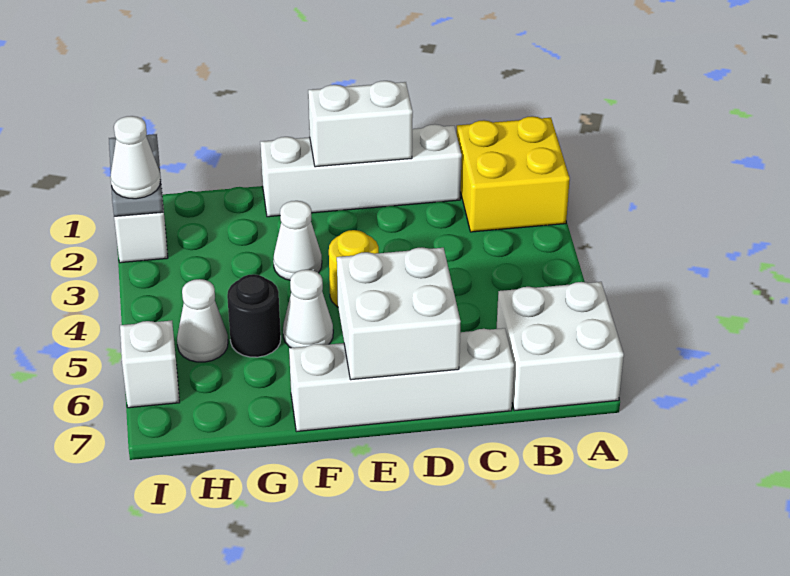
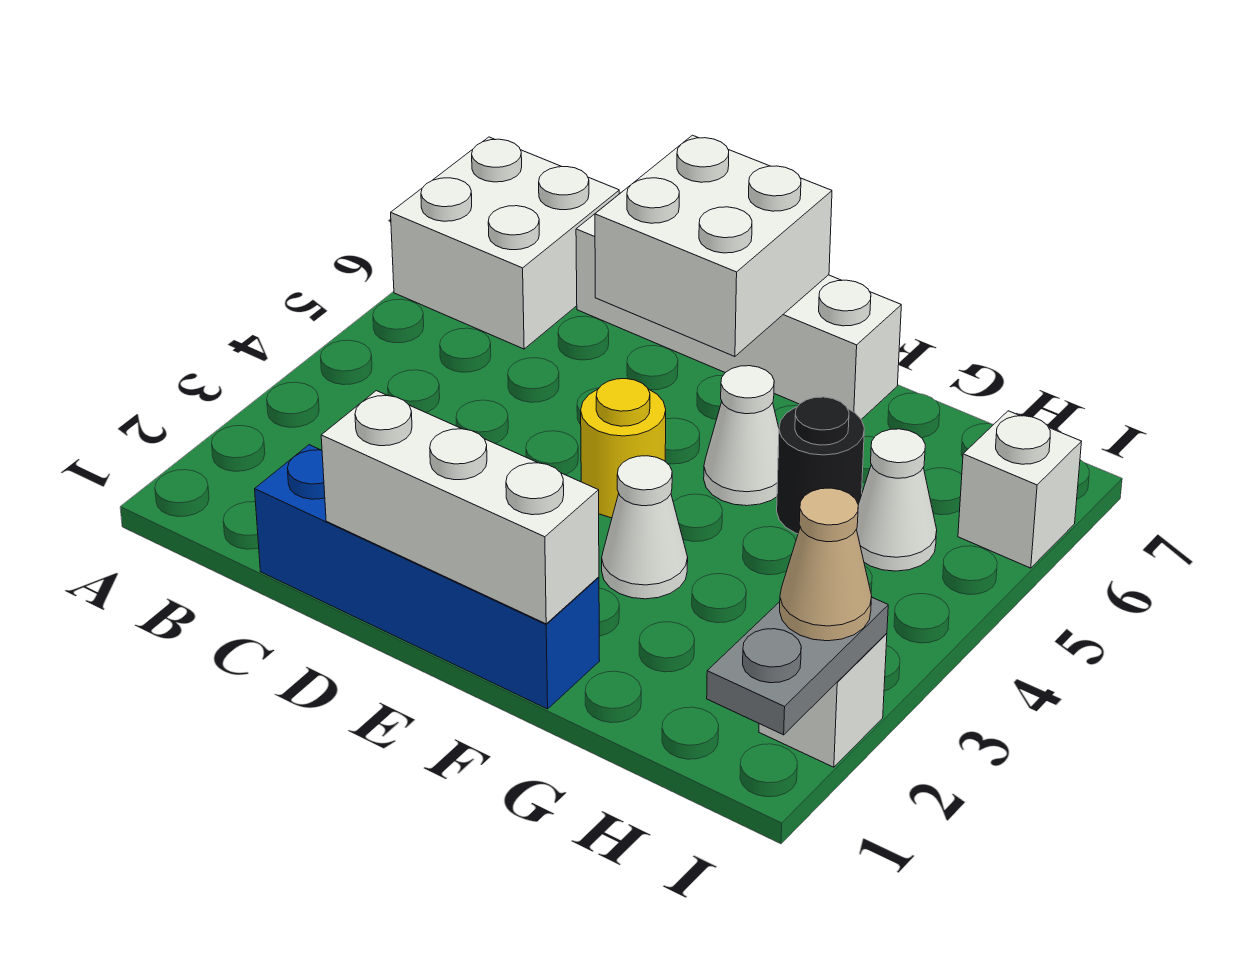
yellow 2x2 brick [456,116,570,232] -> none
white 1x4 brick [260,124,462,217] -> blue 1x4 brick [255,445,600,709]
white 1x2 brick [308,81,413,167] -> white 1x3 brick [321,391,599,624]
white 1x1 cone [110,116,161,199] -> tan 1x1 cone [780,488,872,641]

